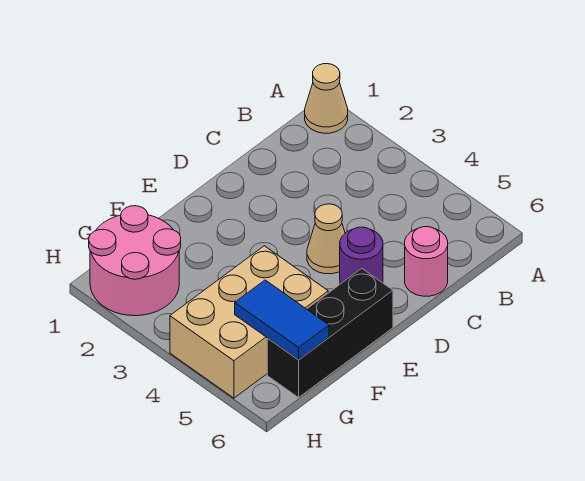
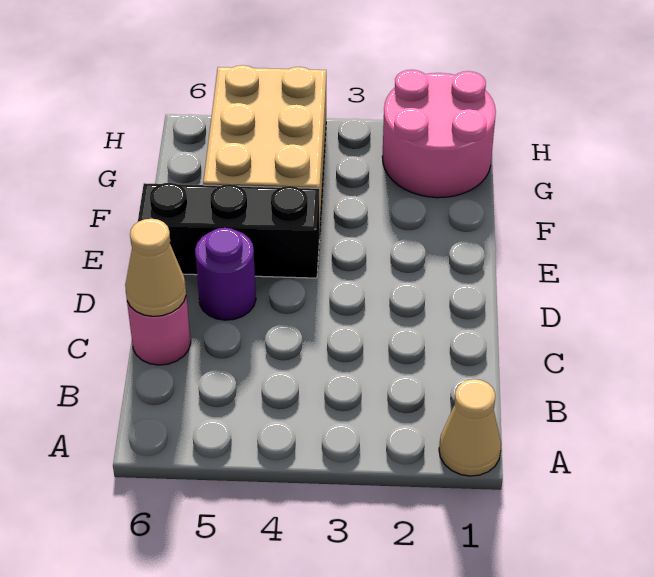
tan 1x1 cone [307,204,345,274] -> tan 1x1 cone moved to [125,219,186,316]
black 1x3 brick [267,268,393,397] -> black 1x3 brick turned to [138,183,319,278]
blue 1x2 tile [235,280,329,360] -> none

